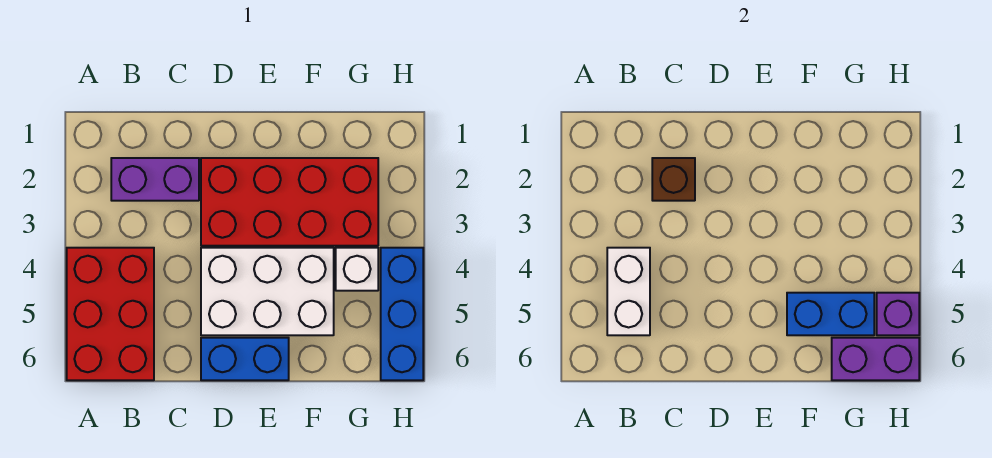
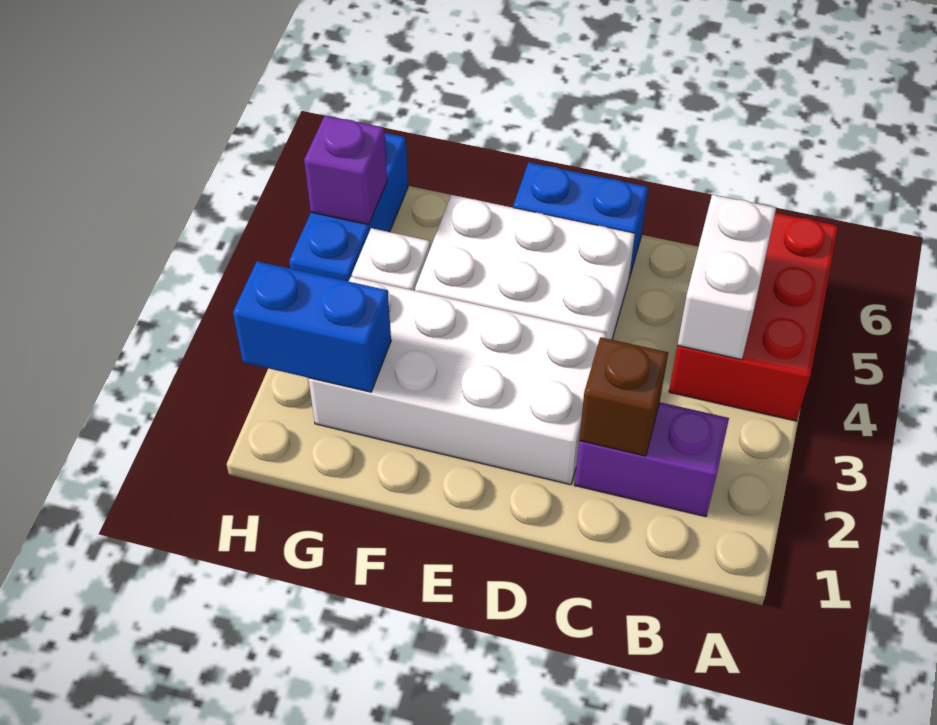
red 2x4 brick [201,158,378,246] -> white 2x4 brick [308,277,606,485]
blue 1x2 brick [787,293,874,335] -> blue 1x2 brick moved to [233,261,391,392]
purple 1x2 brick [832,338,919,380] -> none

